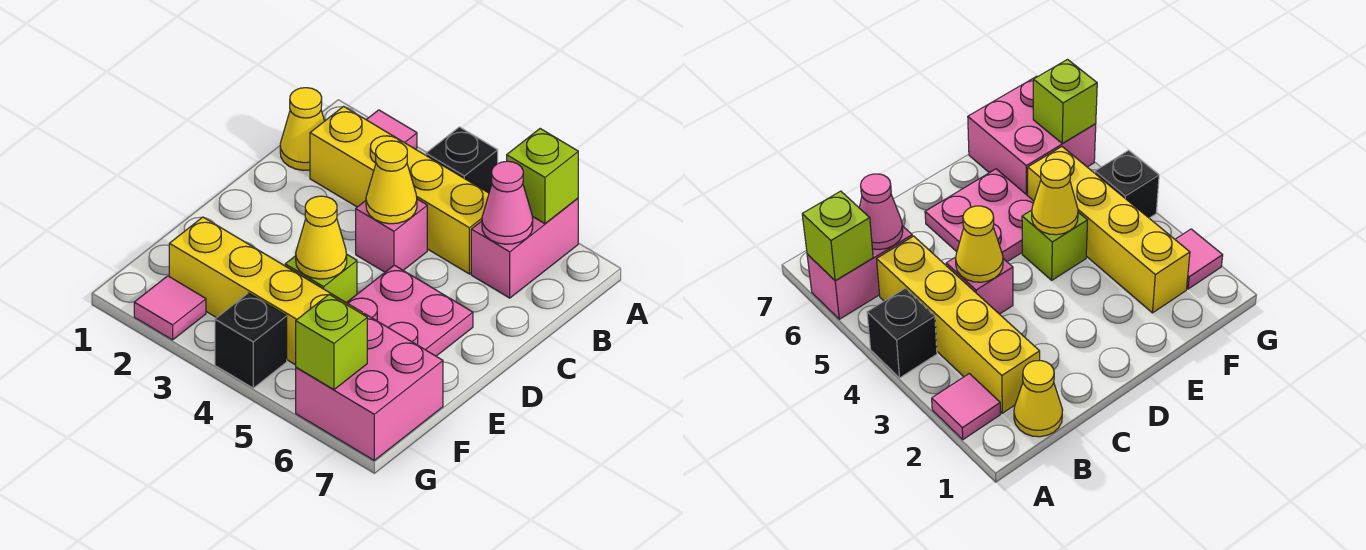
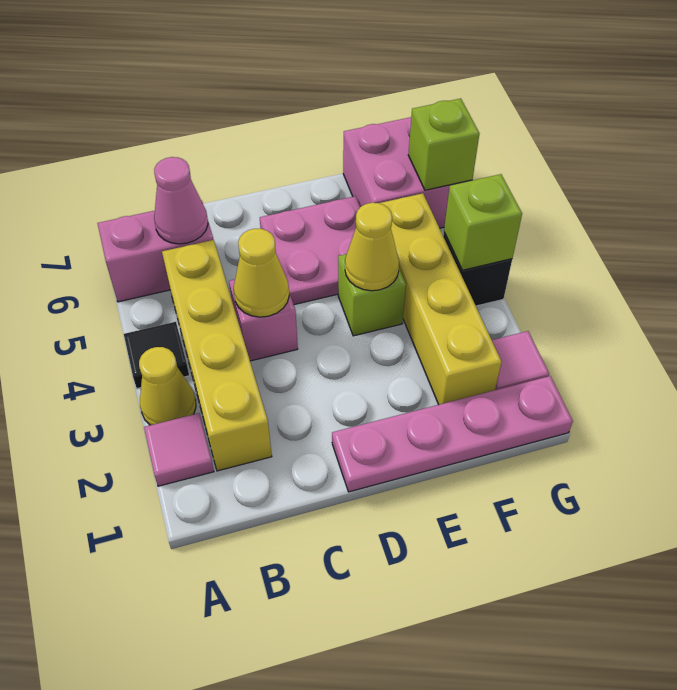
black 1x1 brick [426,127,498,193] -> black 1x1 tile [124,322,189,388]
lime 1x1 brick [507,129,578,224] -> lime 1x1 brick moved to [444,174,522,270]
yellow 1x1 cone [280,88,324,170] -> yellow 1x1 cone moved to [139,347,196,425]
none -> pink 1x4 plate [332,376,573,492]

